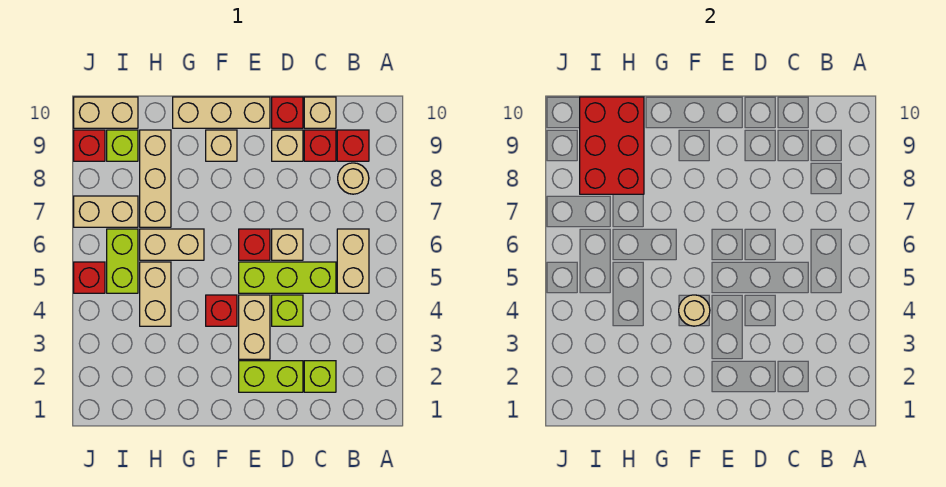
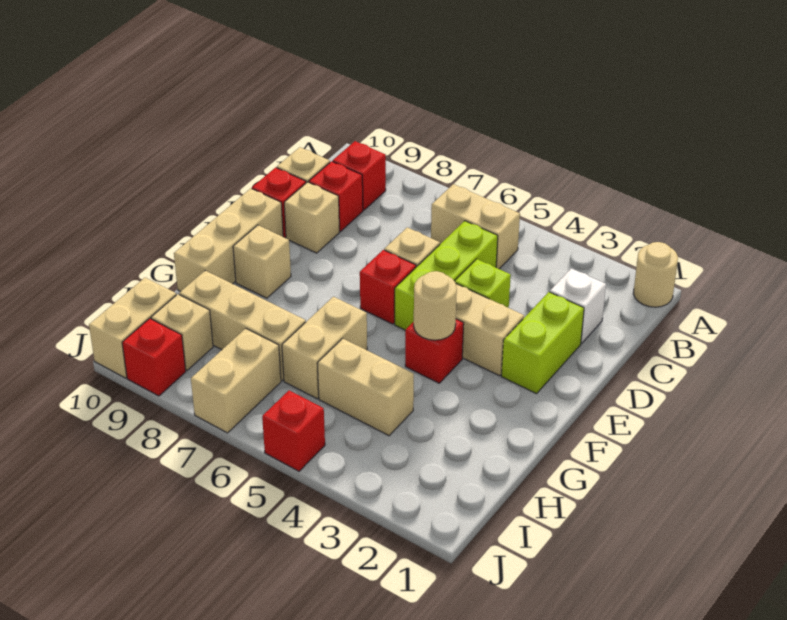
tan 1x1 round brick [338,163,369,194] -> tan 1x1 round brick moved to [633,242,678,307]
lime 1x1 brick [304,361,336,392] -> white 1x1 brick [550,268,606,343]
red 2x3 brick [580,97,644,194] -> none
lime 1x2 brick [107,229,138,293] -> none
lime 1x1 brick [107,130,138,161] -> tan 1x1 brick [151,294,213,370]

